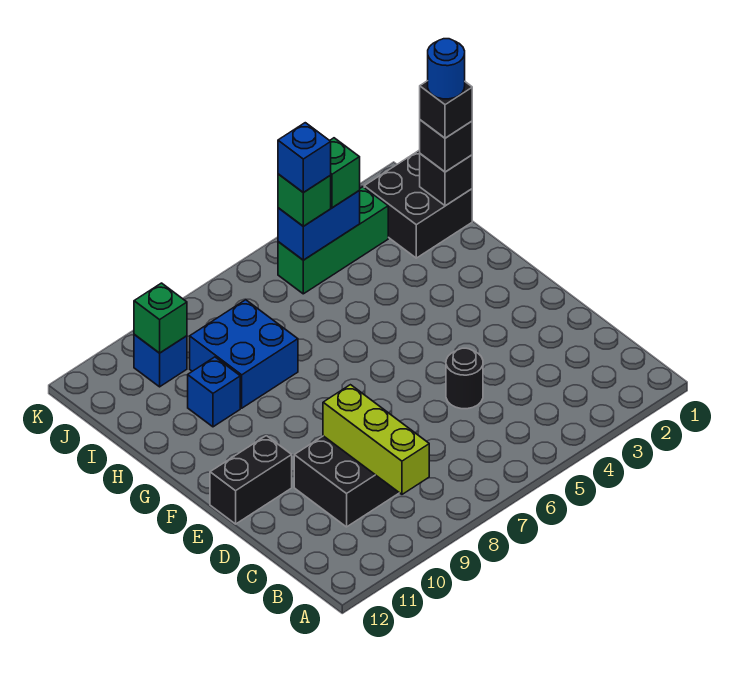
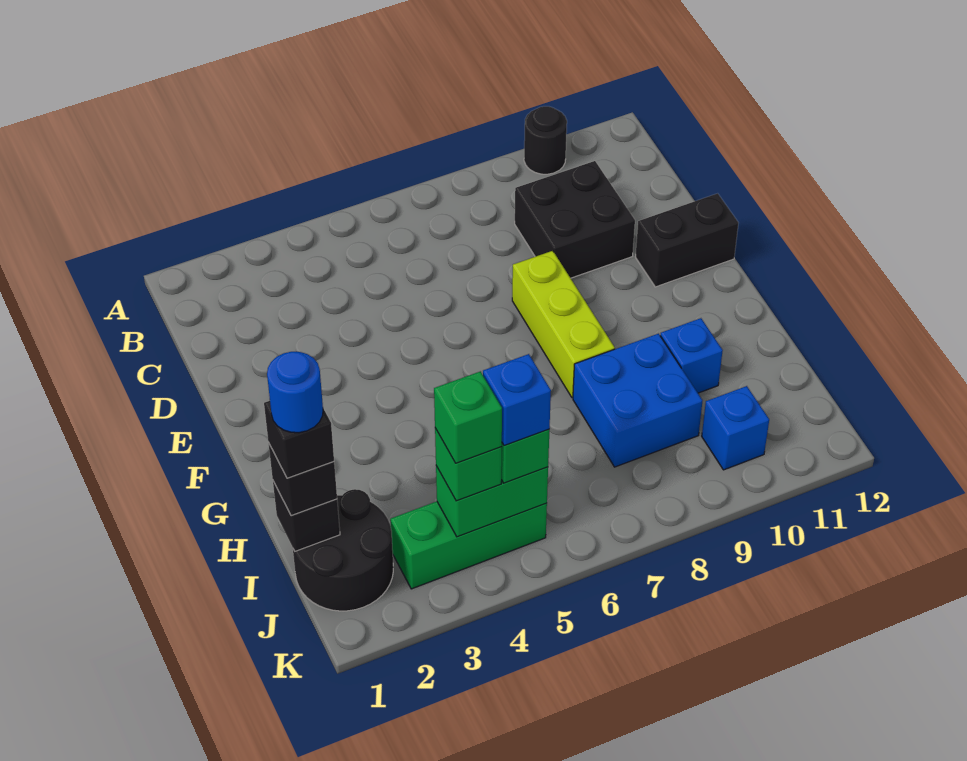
lime 1x3 brick [323,385,429,494] -> lime 1x3 brick moved to [512,251,615,398]
black 1x1 round brick [446,348,483,409] -> black 1x1 round brick moved to [524,106,567,174]
black 2x2 brick [364,150,472,258] -> black 2x2 round brick [293,489,393,611]
blue 1x2 brick [278,191,360,260] -> green 1x2 brick [436,466,548,537]
green 1x1 brick [134,283,187,353] -> green 1x1 brick moved to [434,371,502,463]

